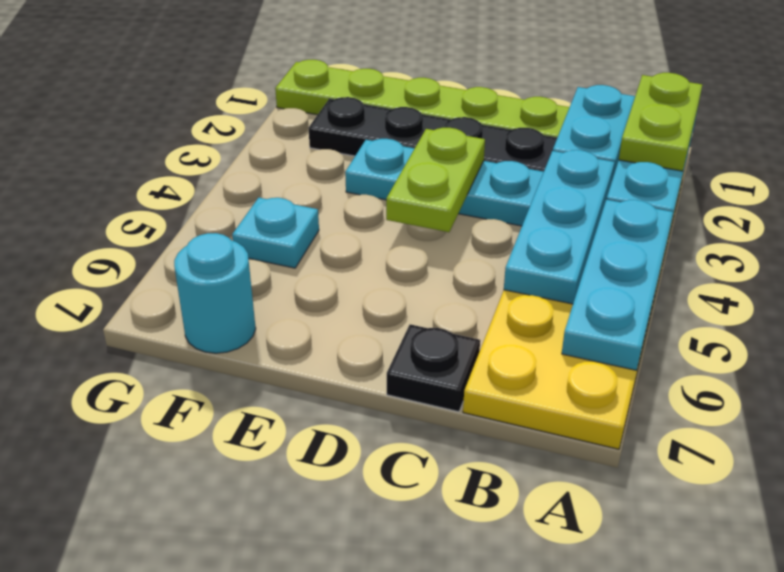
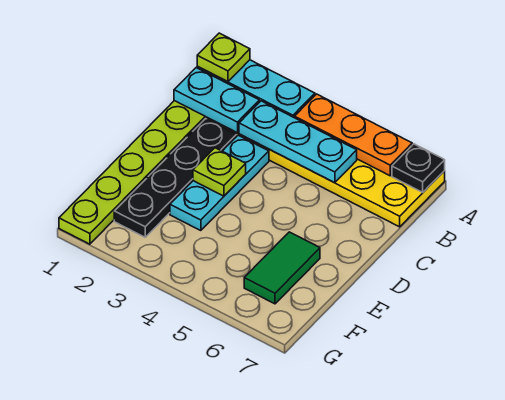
lime 1x2 plate [619,73,702,171] -> lime 1x1 plate [197,33,250,82]
cyan 1x3 plate [562,199,673,370] -> orange 1x3 plate [295,94,412,176]
black 1x1 plate [387,324,480,412] -> black 1x1 plate moved to [392,144,445,192]
lime 1x2 plate [386,128,485,232] -> lime 1x1 plate [193,148,246,196]
none -> green 1x2 tile [244,232,320,304]
cyan 1x1 plate [232,198,319,268] -> none
cyan 1x1 round brick [174,233,256,353] -> none

